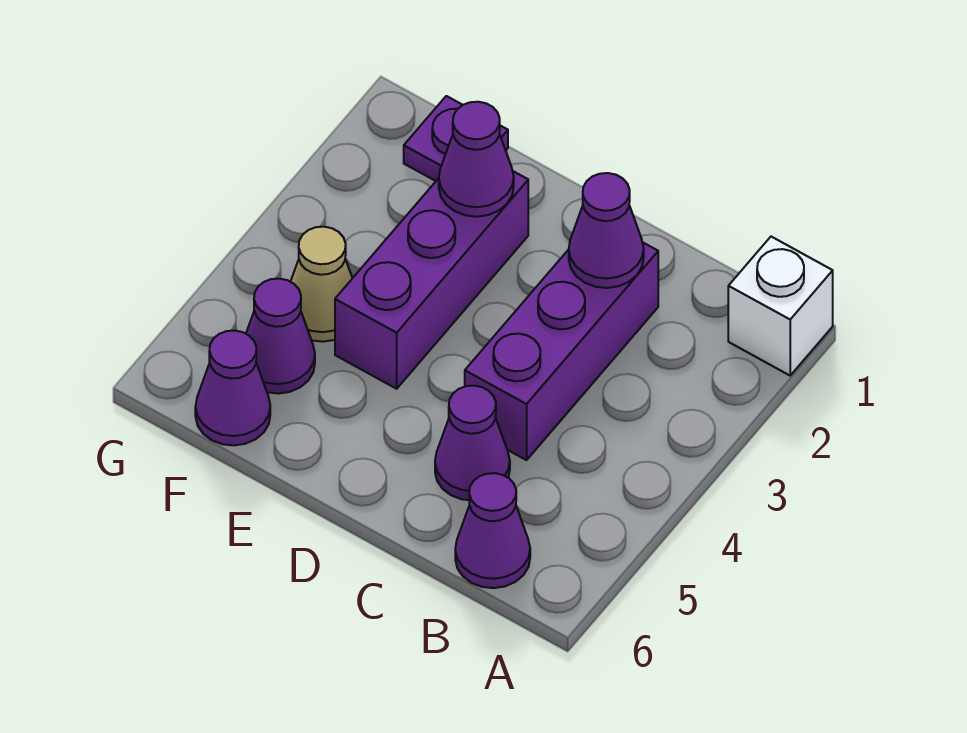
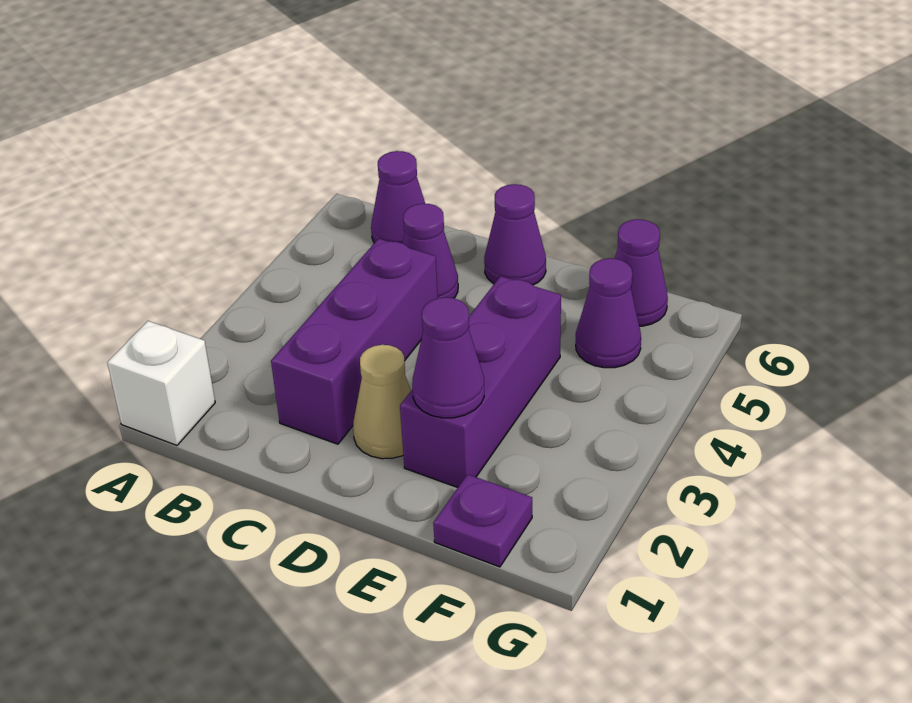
purple 1x1 cone [569,173,644,288] -> purple 1x1 cone moved to [484,184,546,285]
tan 1x1 cone [291,227,352,342] -> tan 1x1 cone moved to [353,345,411,459]

